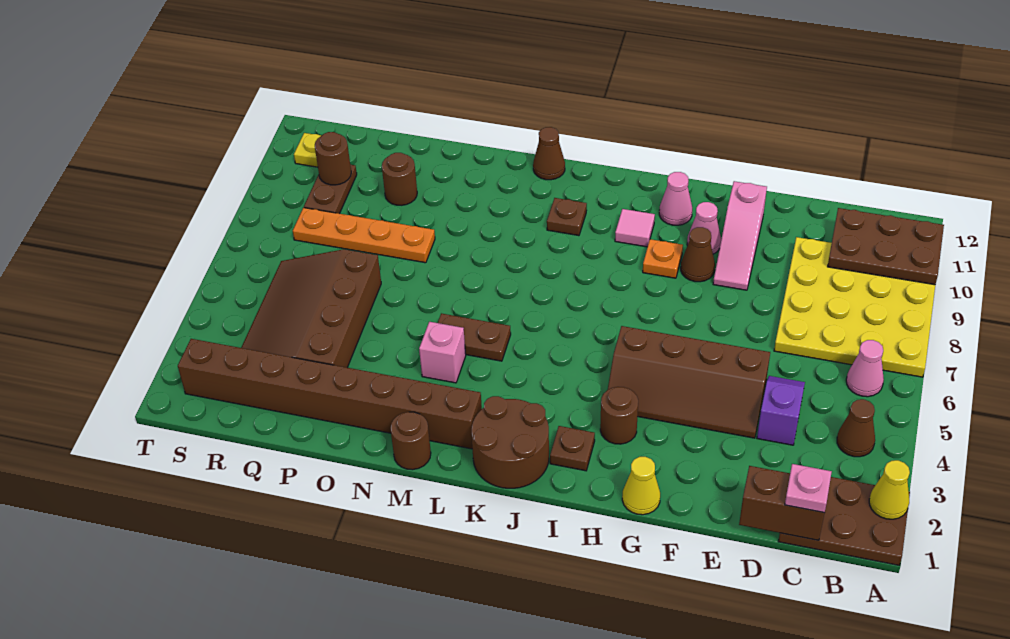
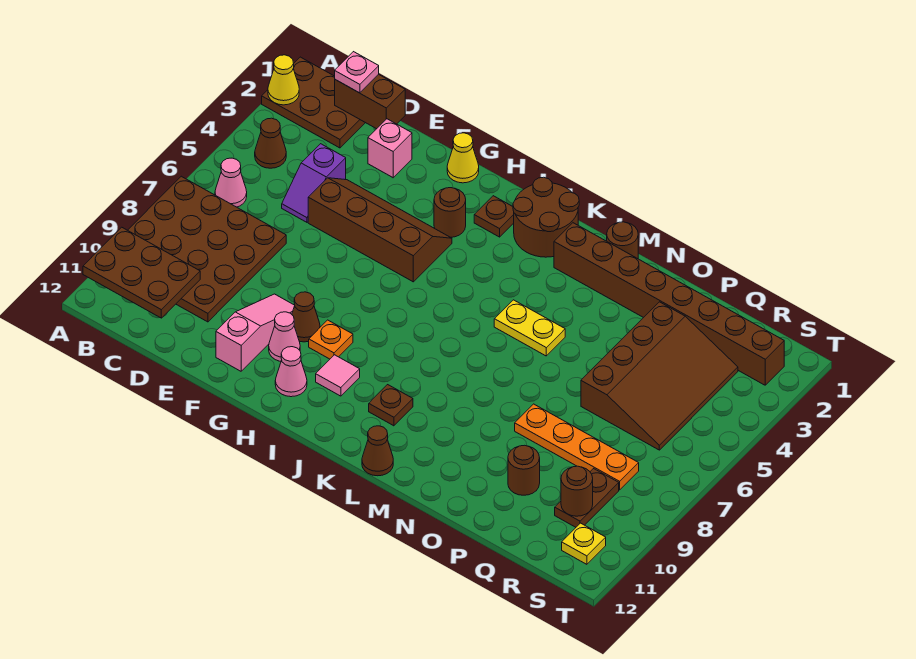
yellow 4x4 plate [774,237,935,377] -> brown 4x4 plate [128,176,286,322]
brown 1x2 plate [438,313,511,361] -> yellow 1x2 plate [494,300,565,356]
pink 1x1 brick [419,322,466,383] -> pink 1x1 brick moved to [368,119,412,178]

